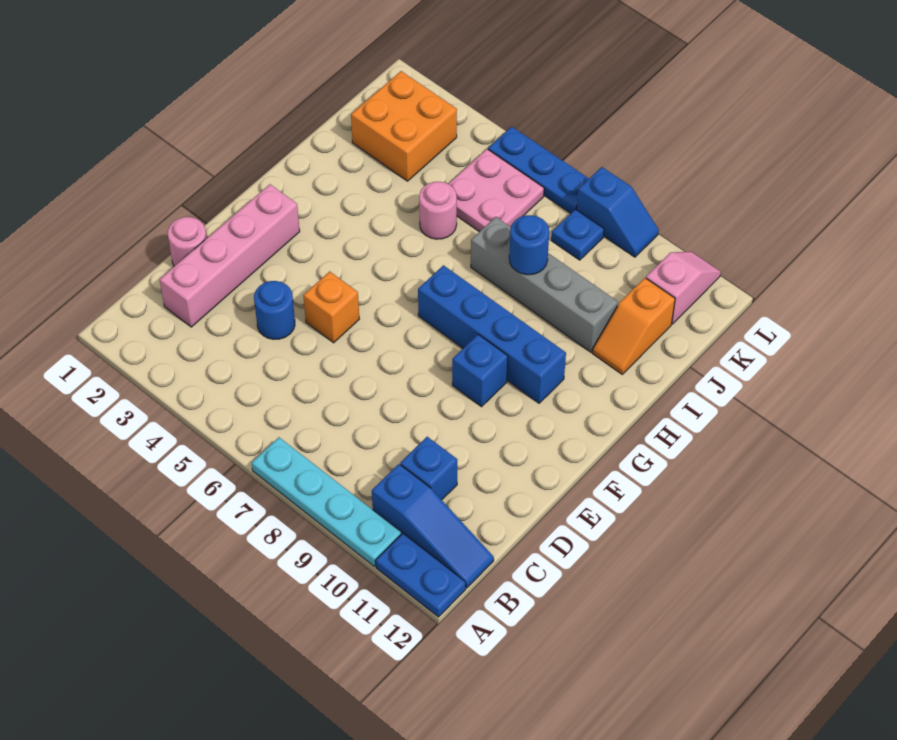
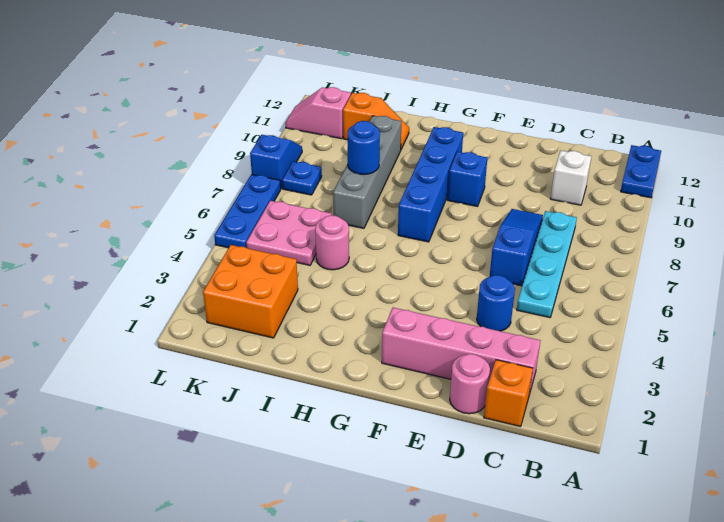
cyan 1x4 plate [252,437,401,566] -> cyan 1x4 plate moved to [517,211,577,318]
blue 1x3 slope [372,464,494,588] -> blue 1x3 slope moved to [490,209,543,286]
blue 1x1 brick [400,437,457,500] -> white 1x1 brick [550,151,591,205]
orange 1x1 brick [303,271,359,343] -> orange 1x1 brick moved to [484,360,533,427]

